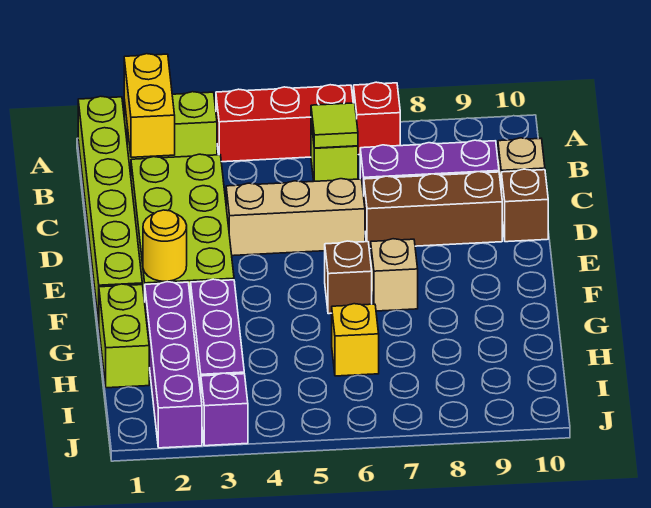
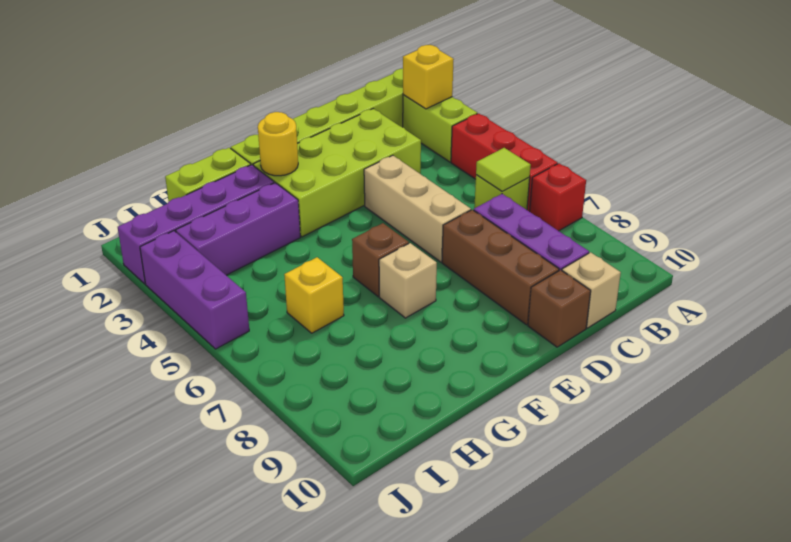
yellow 1x2 brick [124,54,175,157] -> yellow 1x1 brick [403,45,454,109]
purple 1x1 brick [201,373,248,446] -> purple 1x3 brick [140,231,249,349]

